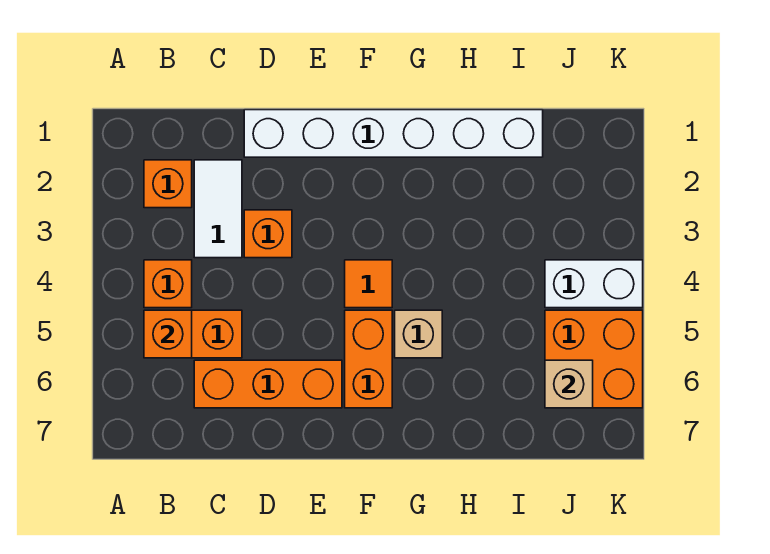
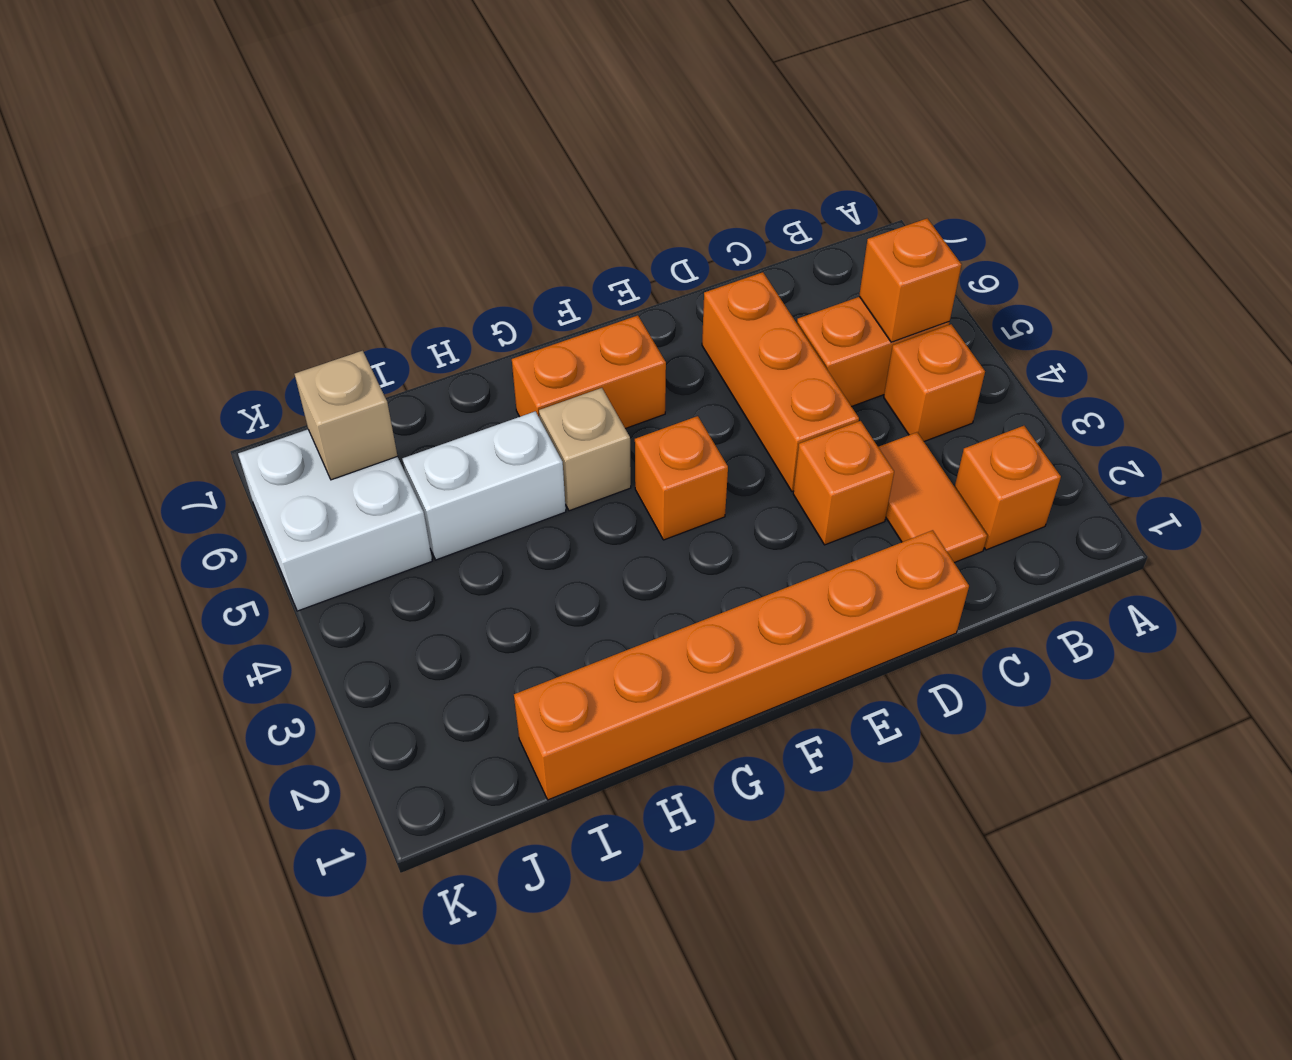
white 1x2 tile [194,160,242,258] -> orange 1x2 tile [878,432,987,563]
orange 1x3 brick [194,360,342,408] -> orange 1x3 brick turned to [702,272,859,491]
white 1x6 brick [244,110,543,157] -> orange 1x6 brick [514,530,969,800]
orange 1x1 tile [345,260,392,308] -> orange 1x1 brick [635,416,728,540]
orange 1x2 brick [345,310,392,408] -> orange 1x2 brick turned to [512,315,666,429]
white 1x2 brick [545,260,643,308] -> white 1x2 brick moved to [402,411,566,560]
orange 2x2 brick [545,310,643,408] -> white 2x2 brick [238,429,432,611]

